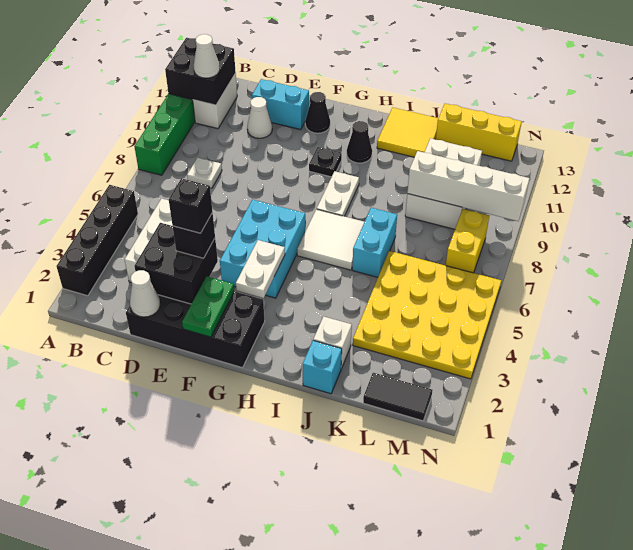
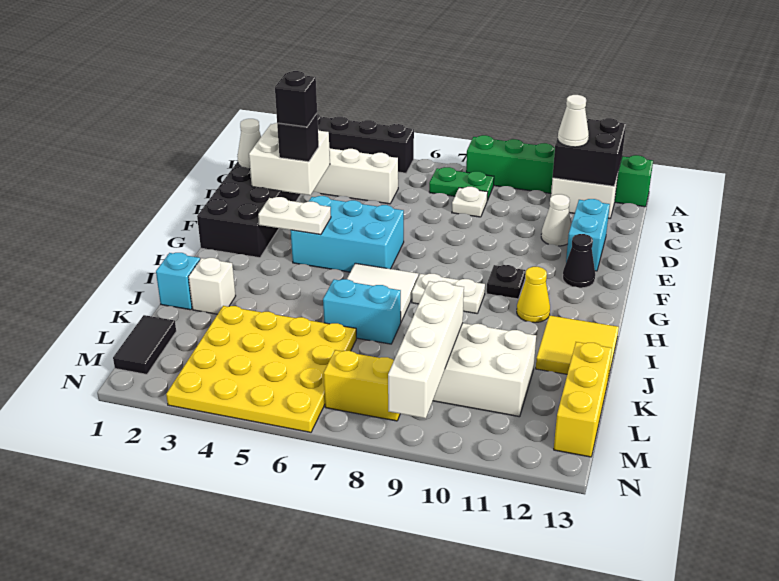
black 2x2 brick [134,223,218,304] -> white 2x2 brick [249,123,330,195]
green 1x2 plate [182,276,234,337] -> green 1x2 plate moved to [429,167,494,201]
black 1x1 cone [347,121,372,163] -> yellow 1x1 cone [517,267,550,323]

